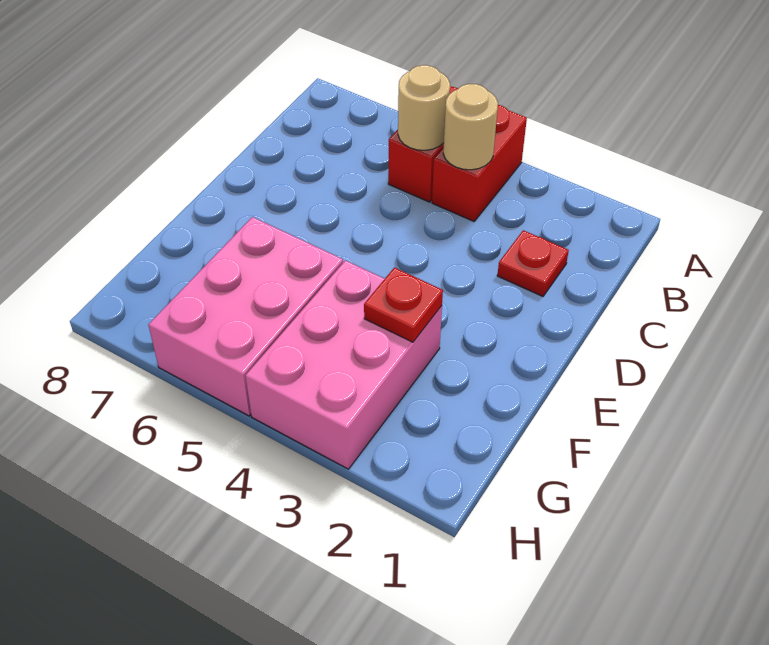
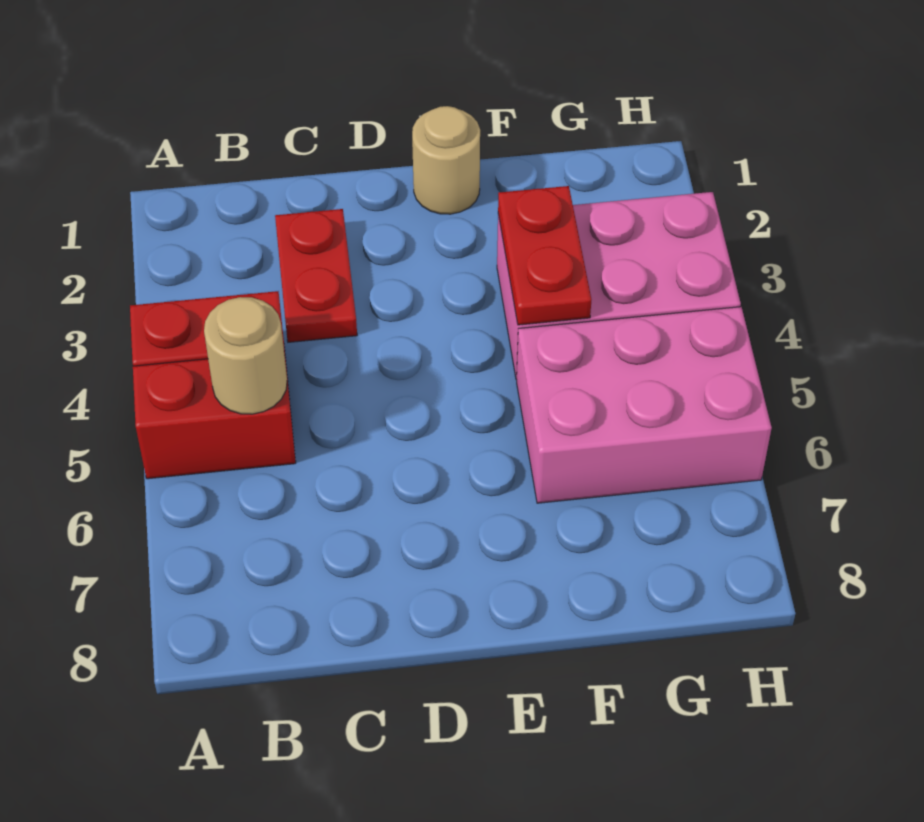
tan 1x1 round brick [443,84,498,170] -> tan 1x1 round brick moved to [412,106,480,214]
red 1x1 plate [497,230,569,296] -> red 1x2 plate [275,209,357,342]
red 1x1 plate [364,268,443,342] -> red 1x2 plate [498,186,591,325]

